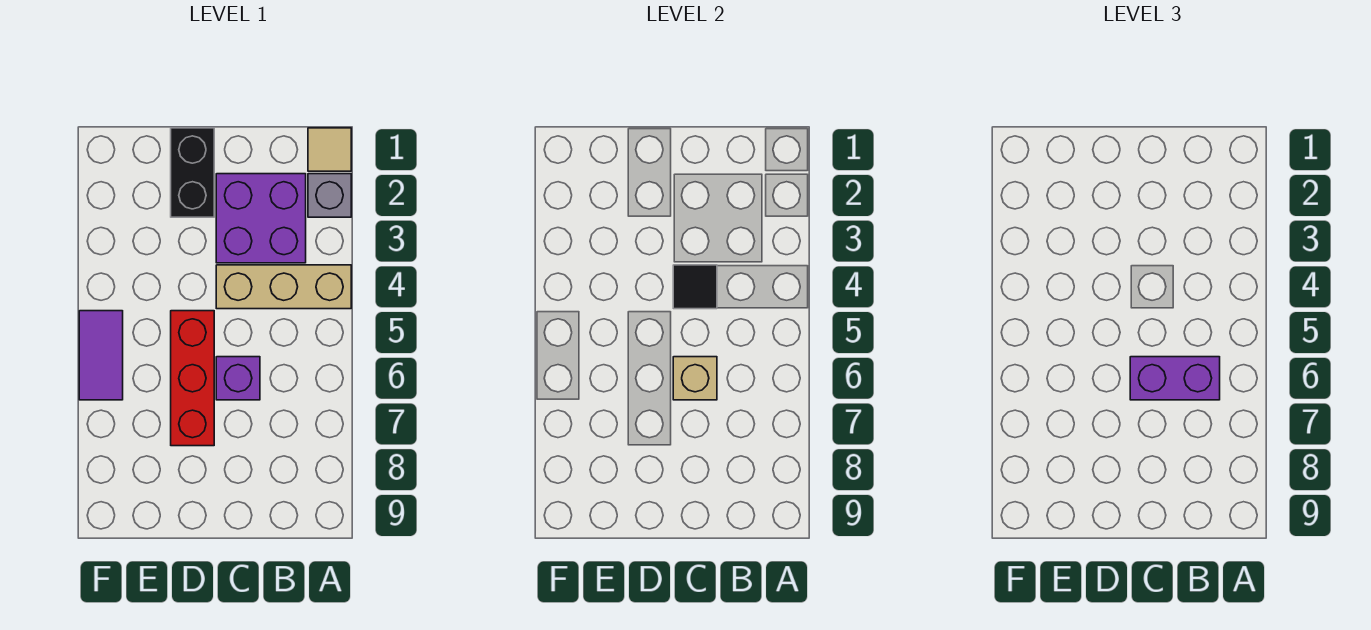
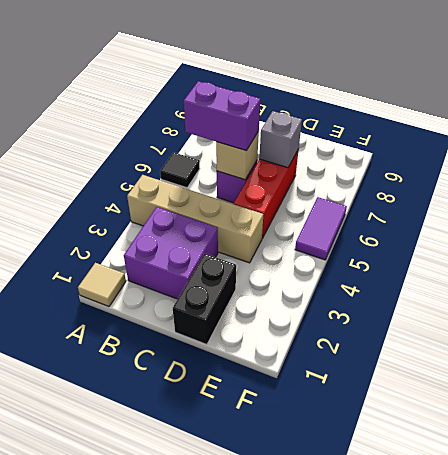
grey 1x1 brick [308,174,351,217] -> grey 1x1 brick moved to [259,111,302,168]
tan 1x3 brick [216,265,351,309] -> tan 1x4 brick [127,175,263,263]
black 1x1 tile [673,265,717,309] -> black 1x1 tile moved to [160,152,200,188]

